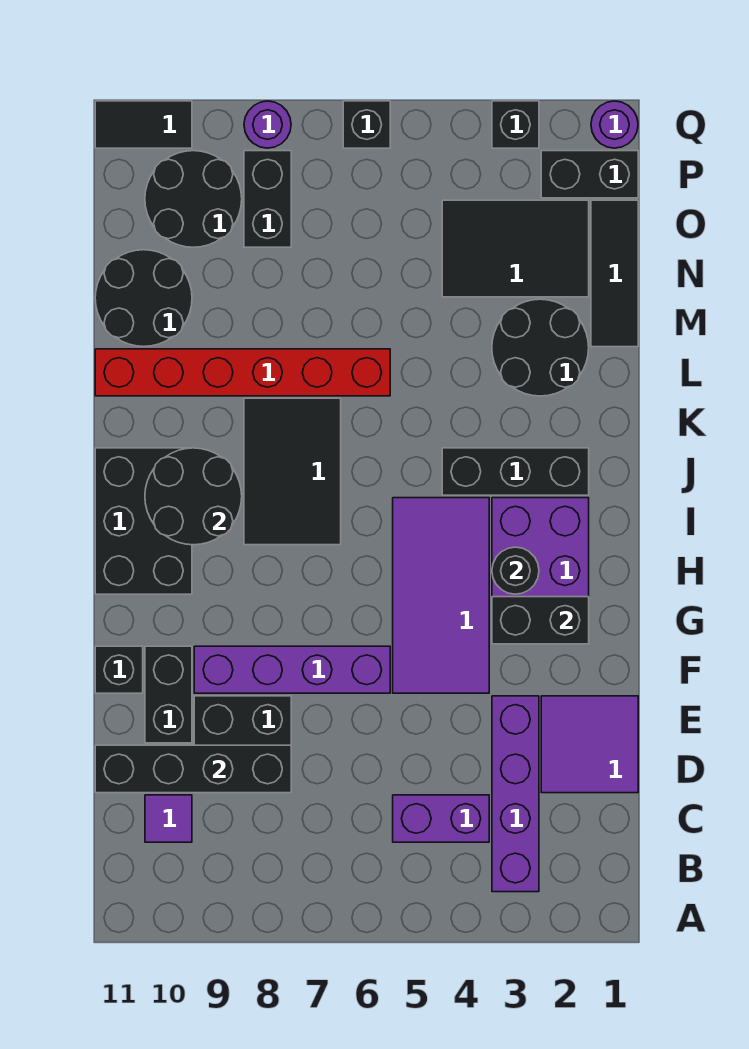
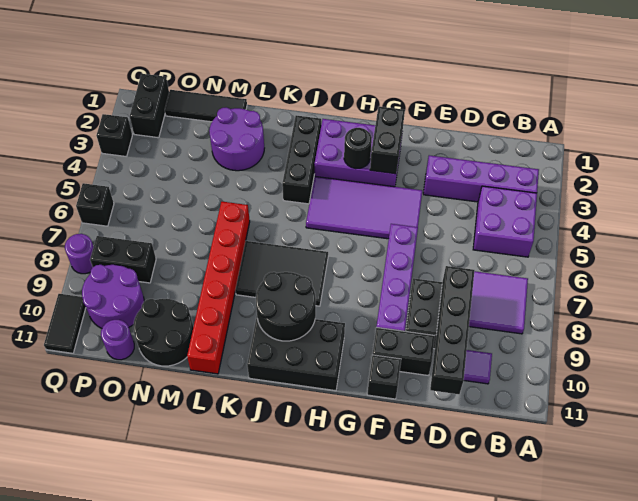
purple 1x2 brick [393,795,489,842] -> purple 2x2 brick [473,186,537,257]
purple 2x2 tile [541,696,638,793] -> purple 2x2 tile moved to [469,271,528,334]
black 2x2 round brick [492,299,589,396] -> purple 2x2 round brick [209,107,264,171]
black 2x3 tile [442,200,589,297] -> none
black 2x2 round brick [145,151,242,247] -> purple 2x2 round brick [82,265,144,328]
purple 1x1 round brick [591,101,638,148] -> purple 1x1 round brick moved to [101,320,134,360]

